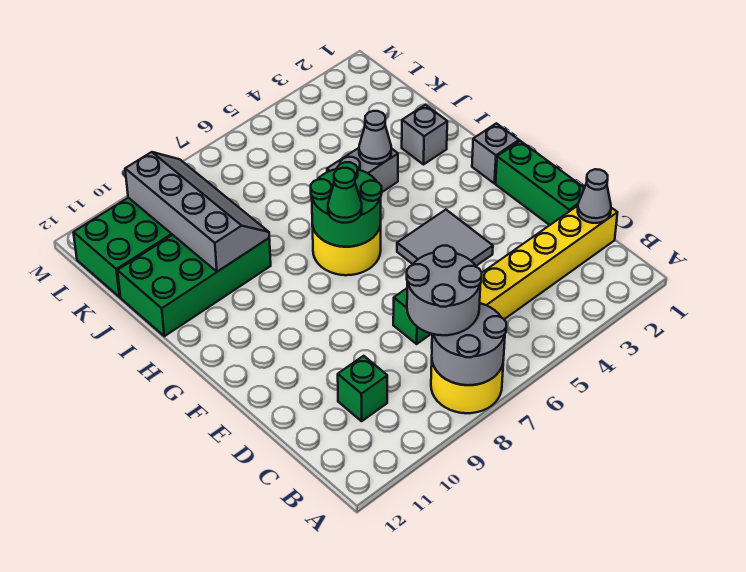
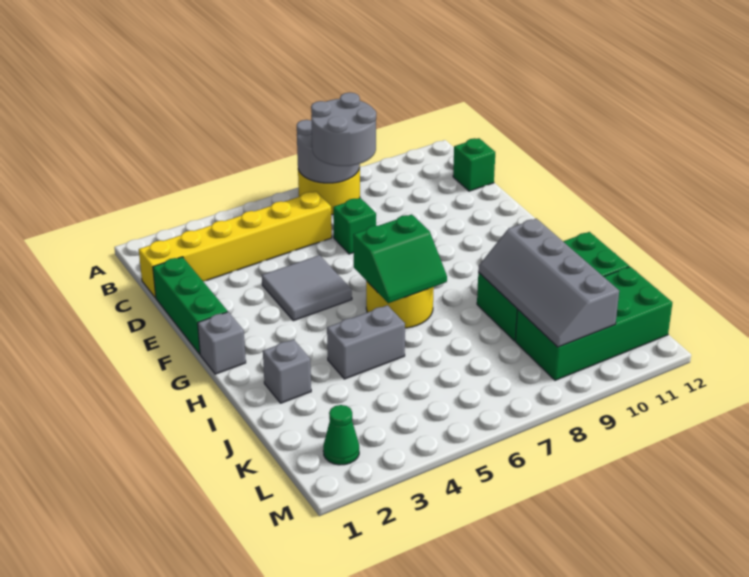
grey 1x1 cone [578,169,611,223] -> none
green 1x1 brick [338,356,387,421] -> green 1x1 brick moved to [453,138,495,191]
green 2x2 round brick [311,162,382,247] -> green 2x2 slope [353,214,447,303]
green 1x1 cone [328,168,362,223] -> green 1x1 cone moved to [323,405,359,465]
grey 1x1 cone [359,111,391,164] -> none

